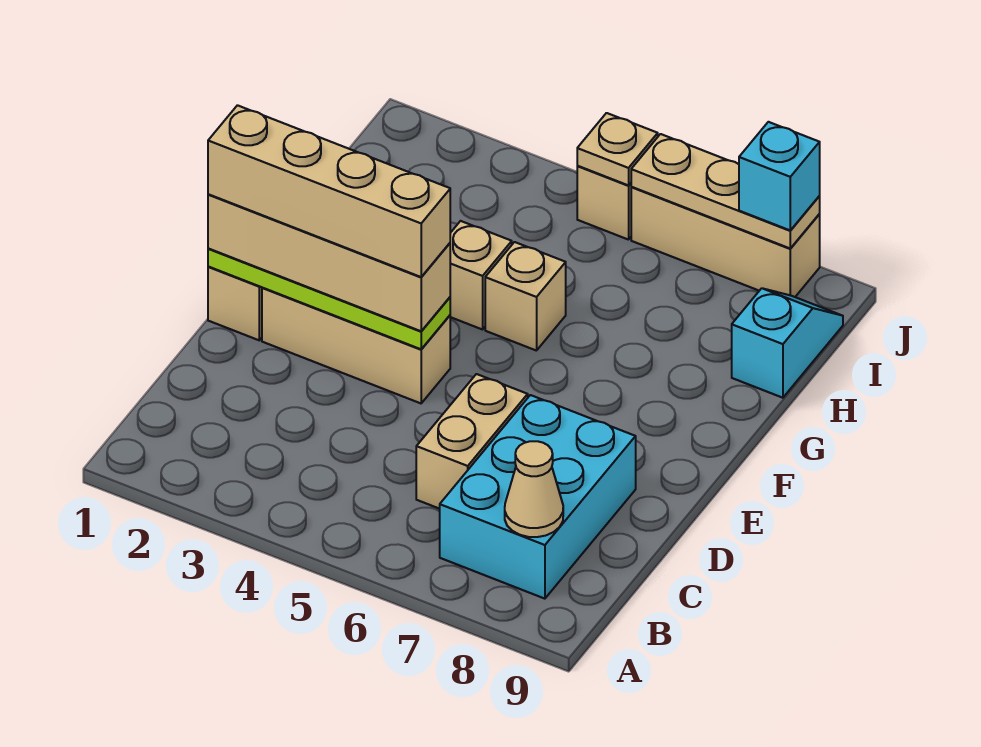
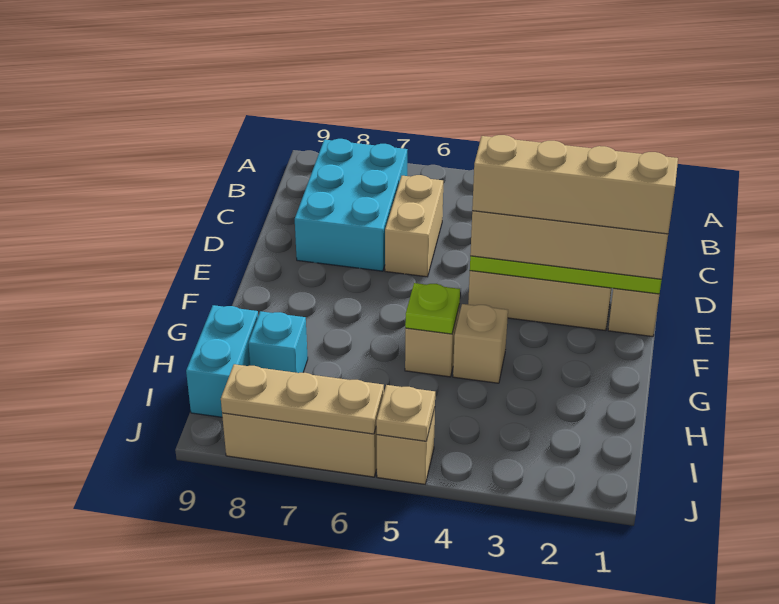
tan 1x1 cone [505,441,563,537] -> none
none -> lime 1x1 plate [405,283,460,334]
cyan 1x2 slope [732,288,843,398] -> cyan 1x2 brick [186,305,258,417]
cyan 1x1 brick [739,122,820,230] -> cyan 1x1 brick moved to [248,311,308,373]

